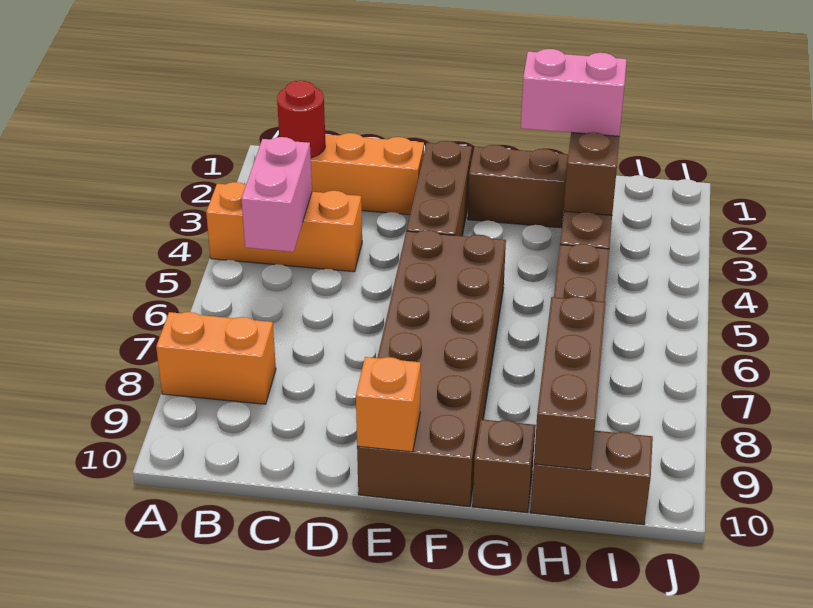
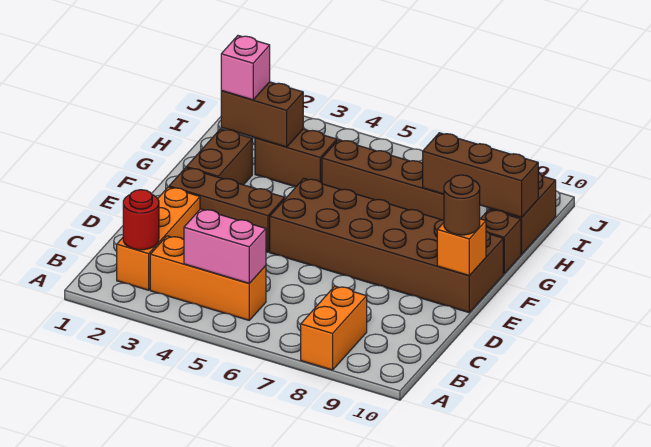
orange 1x3 brick [206,182,362,272] -> orange 1x3 brick turned to [150,236,266,320]
none -> brown 1x1 round brick [444,175,480,235]
pink 1x2 brick [521,49,627,136] -> pink 1x1 brick [221,36,270,100]

